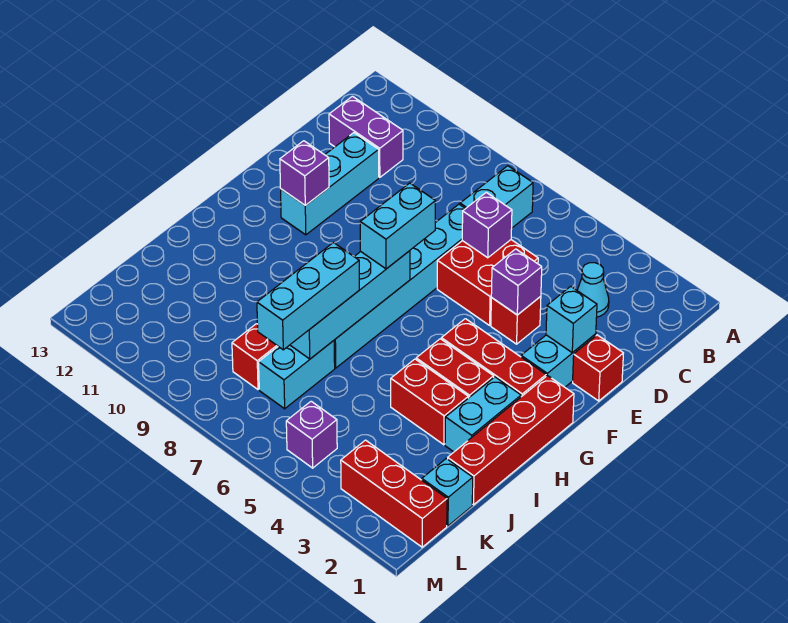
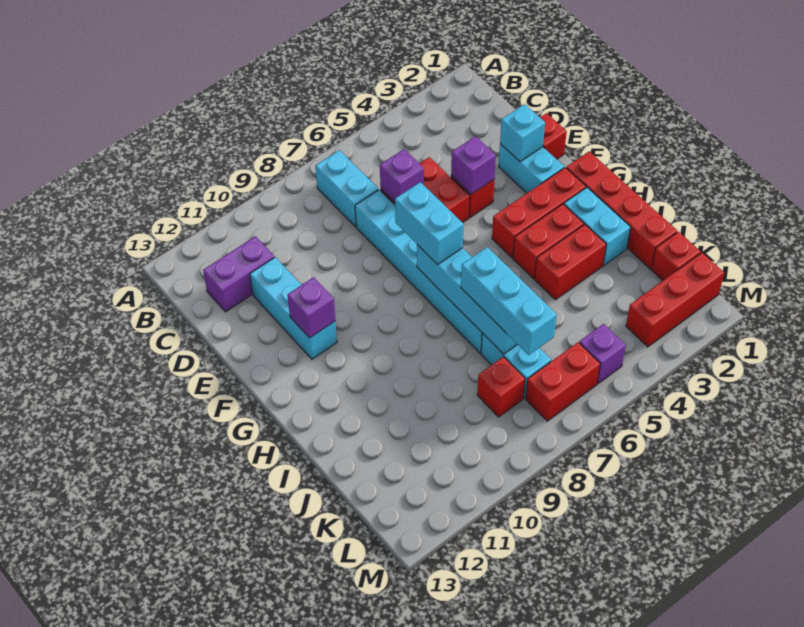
cyan 1x1 cone [577,263,609,317] -> none
cyan 1x1 brick [422,458,473,526] -> red 1x1 brick [651,232,701,281]
none -> red 1x2 brick [526,342,600,421]

